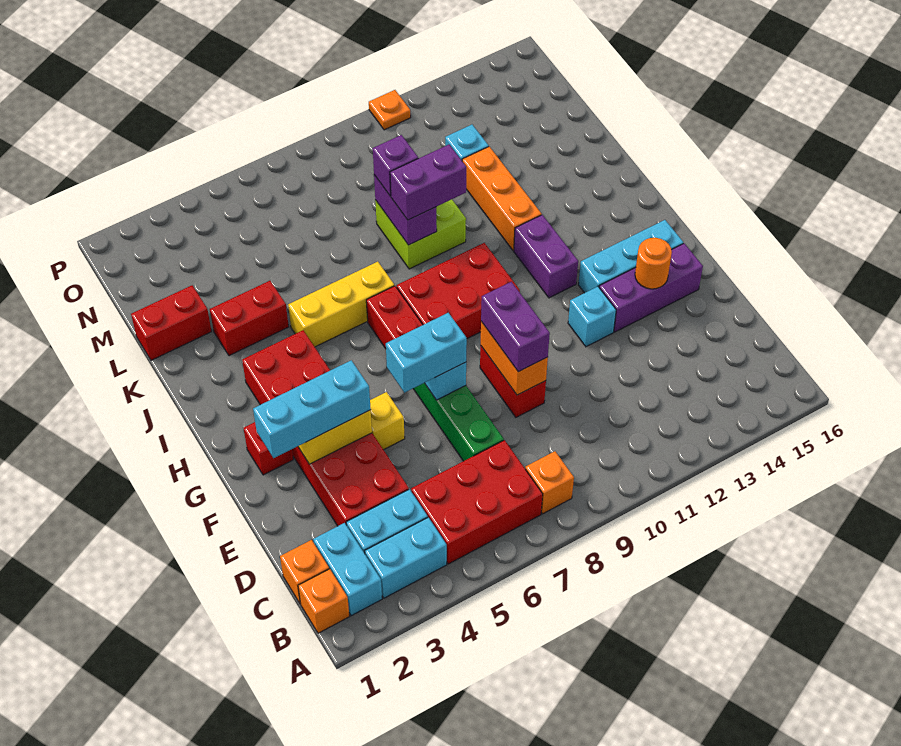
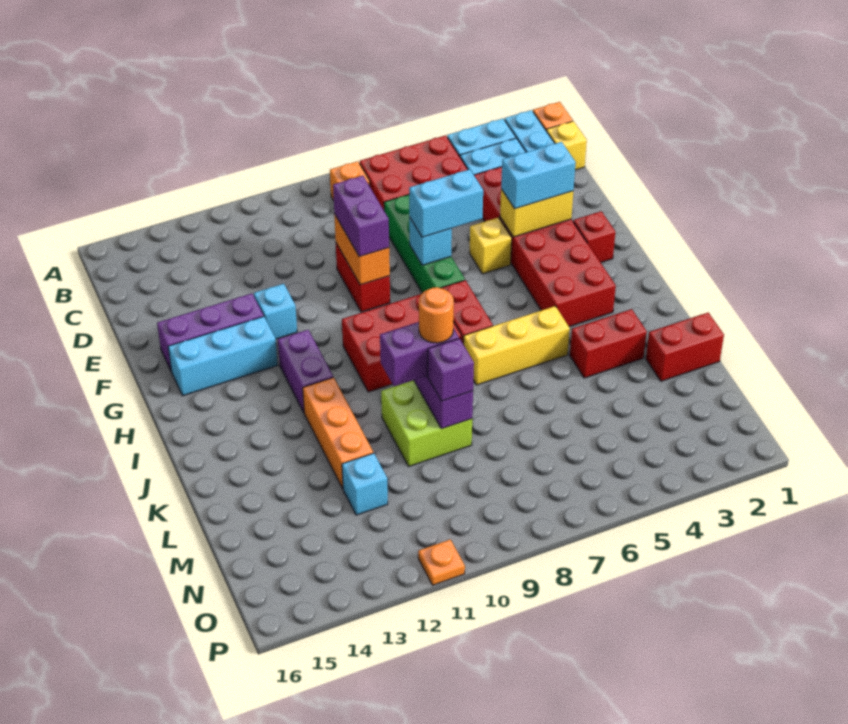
orange 1x1 brick [280,540,329,604] -> yellow 1x1 brick [546,121,587,170]
cyan 1x3 brick [253,360,371,458] -> cyan 1x2 brick [501,142,576,209]
orange 1x1 round brick [635,238,672,289] -> orange 1x1 round brick moved to [419,287,454,343]

